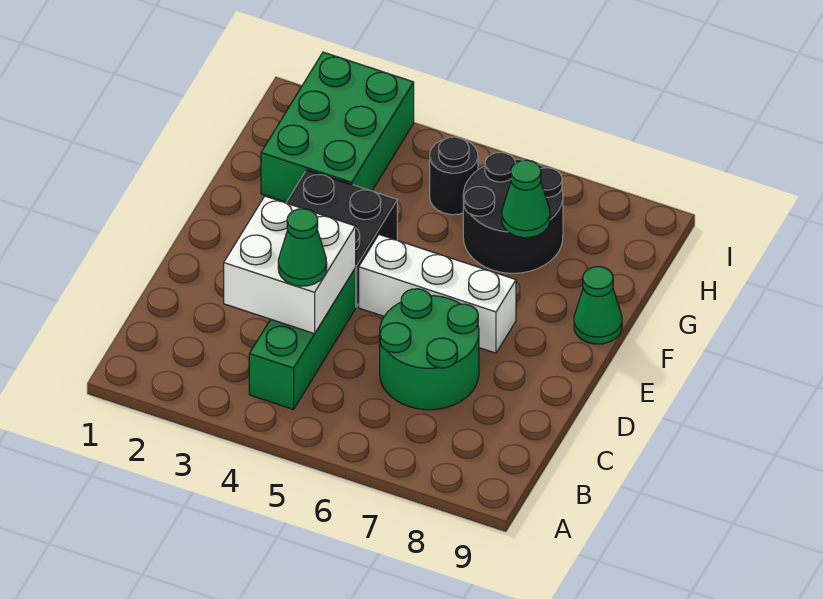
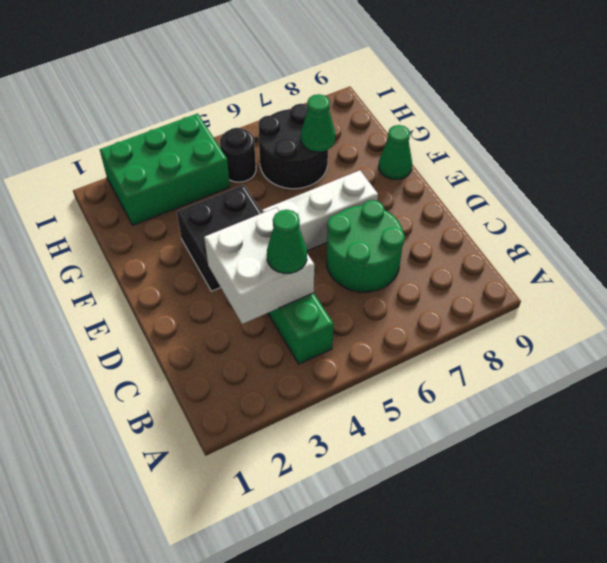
green 2x3 brick [261,52,414,202] -> green 2x3 brick turned to [100,114,230,225]

